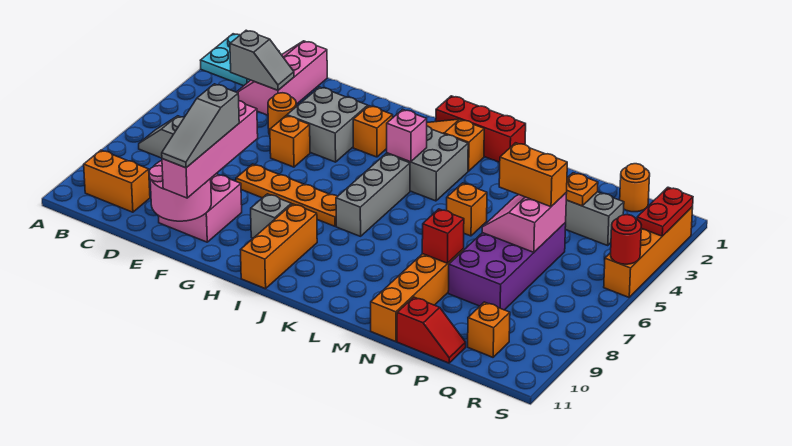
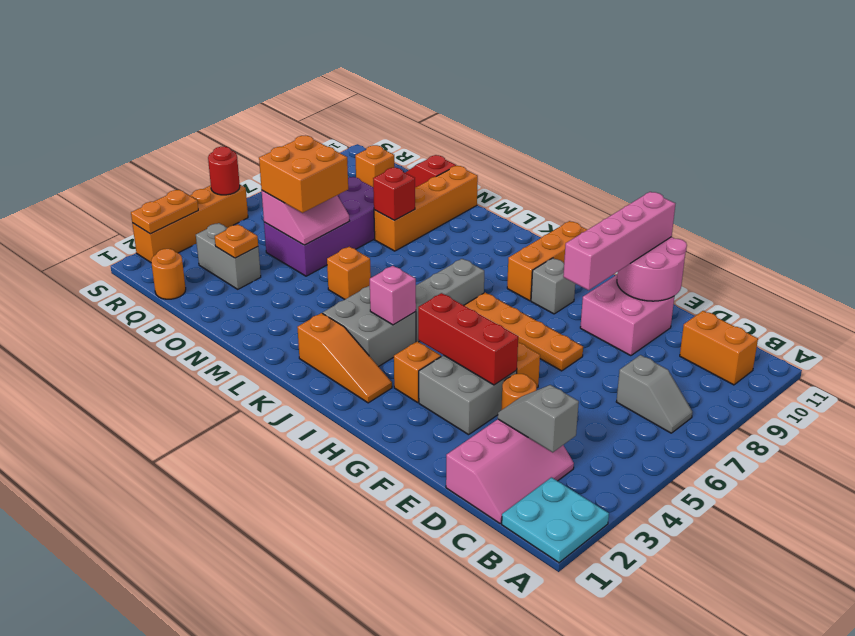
grey 1x3 slope [162,84,239,168] -> none
red 1x3 brick [436,96,526,162] -> red 1x3 brick moved to [418,293,518,385]
orange 1x2 brick [499,143,567,207] -> orange 2x2 brick [259,136,348,213]
red 1x2 plate [637,187,693,236] -> orange 1x2 plate [131,190,198,234]

